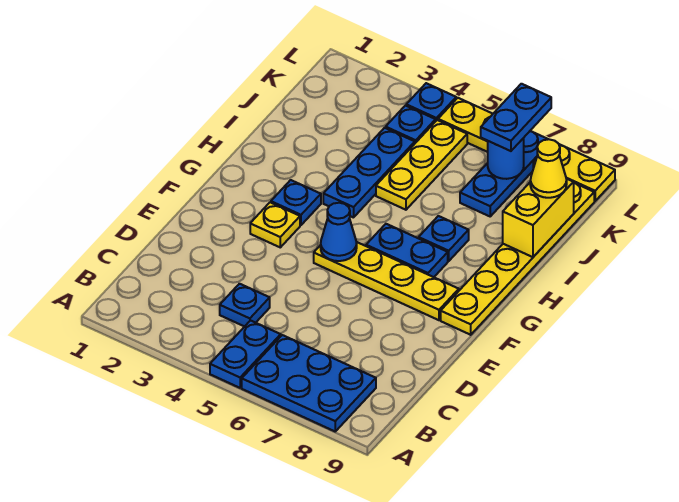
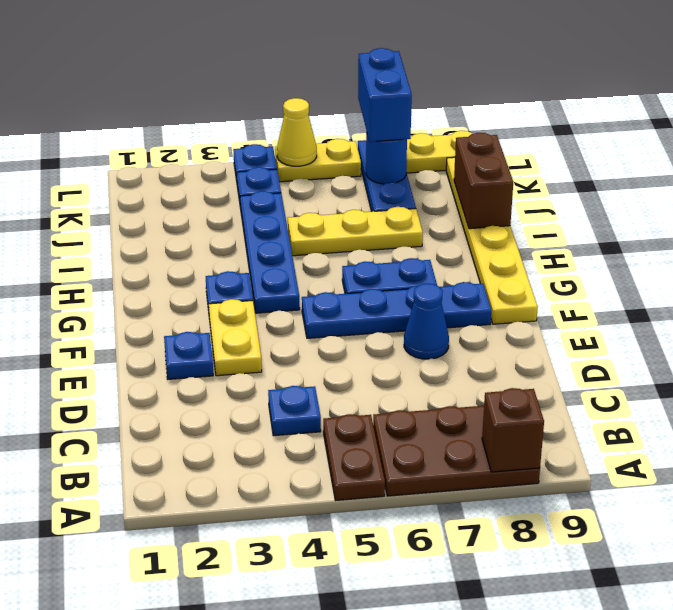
blue 1x2 plate [210,321,281,388] -> brown 1x2 plate [323,414,385,500]
blue 2x3 plate [242,335,376,431] -> brown 2x3 plate [373,406,540,496]
none -> brown 1x1 brick [482,388,544,472]
yellow 1x1 plate [250,202,300,247] -> yellow 1x2 plate [209,299,262,376]
yellow 1x4 plate [314,242,459,320] -> blue 1x4 plate [302,282,491,338]
blue 1x1 cone [321,203,357,261] -> blue 1x1 cone moved to [404,283,449,359]
blue 1x3 plate [323,128,415,218] -> blue 1x4 plate [240,191,300,313]
blue 1x1 plate [419,216,469,261] -> blue 1x1 plate moved to [164,332,213,379]
yellow 1x3 plate [376,120,467,210] -> yellow 1x3 plate turned to [288,207,423,256]
yellow 1x2 brick [503,179,574,257] -> brown 1x2 brick [454,133,513,229]
yellow 1x1 cone [530,139,567,198] -> yellow 1x1 cone moved to [277,98,317,166]
blue 1x2 plate [481,84,551,151] -> blue 1x2 brick [358,48,412,142]

